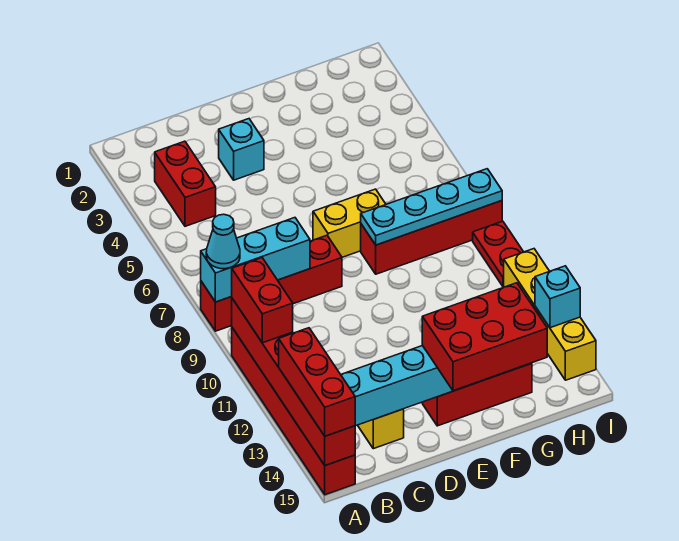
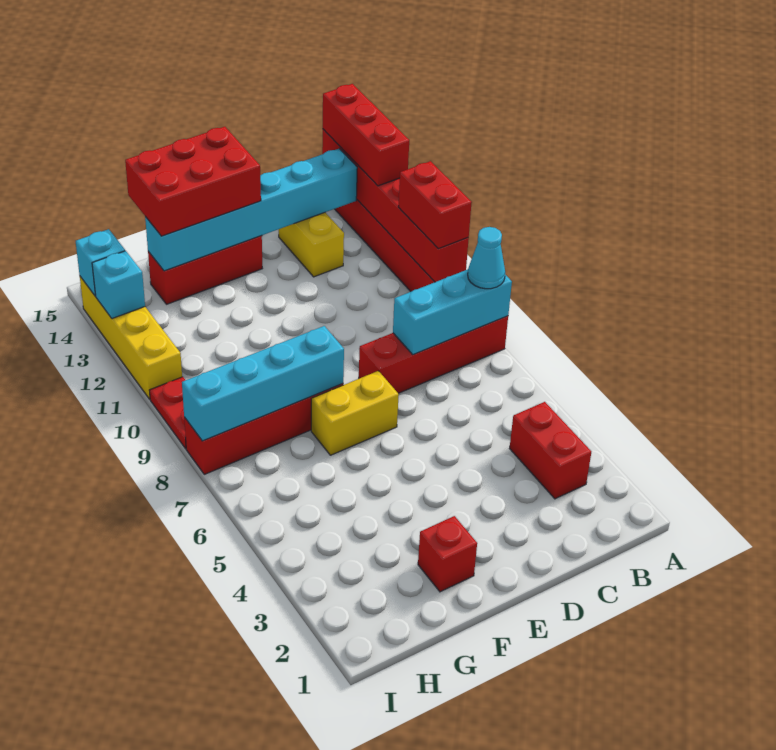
cyan 1x1 brick [219,119,264,180] -> cyan 1x1 brick moved to [76,229,125,296]
none -> red 1x1 brick [418,516,477,592]
cyan 1x4 plate [361,169,502,245] -> cyan 1x4 brick [182,326,344,441]

